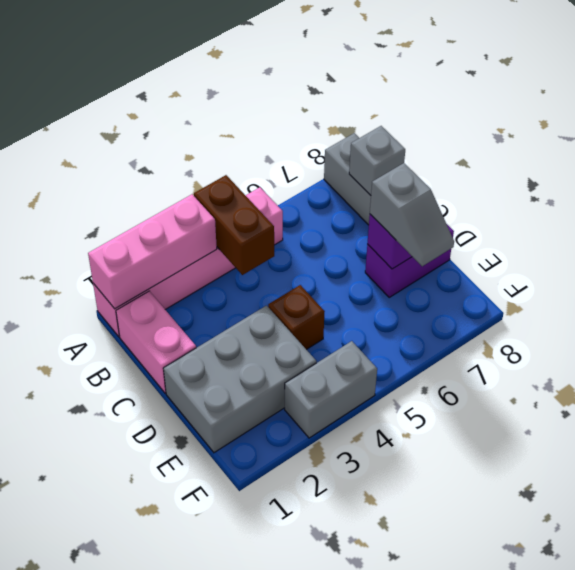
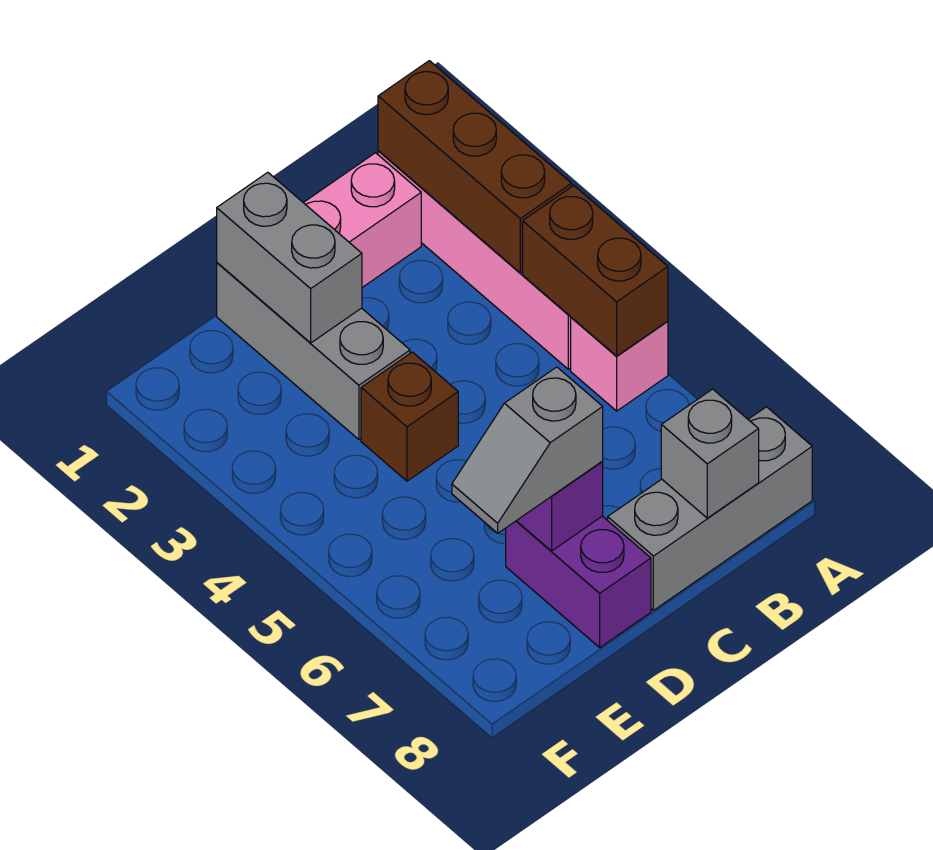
pink 1x3 brick [88,194,217,309] -> brown 1x3 brick [378,61,572,273]
brown 1x2 brick [194,175,274,275] -> brown 1x2 brick turned to [523,186,668,356]
grey 2x3 brick [163,306,317,453] -> grey 1x3 brick [217,263,410,440]
grey 1x2 brick [285,341,377,438] -> grey 1x2 brick moved to [217,172,362,343]

